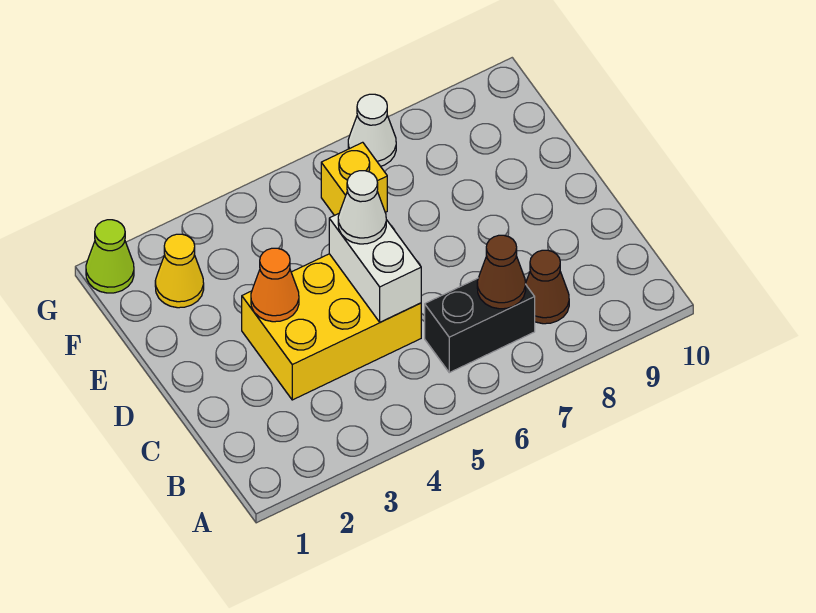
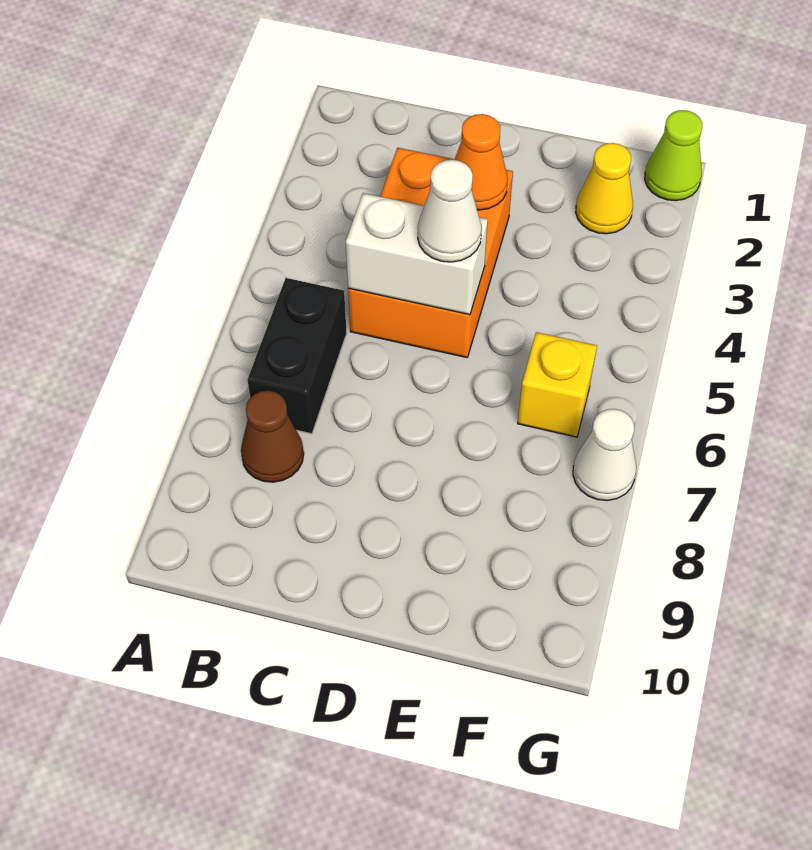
brown 1x1 cone [477,235,526,309] -> none
yellow 2x3 brick [242,254,421,400] -> orange 2x3 brick [348,148,513,357]

